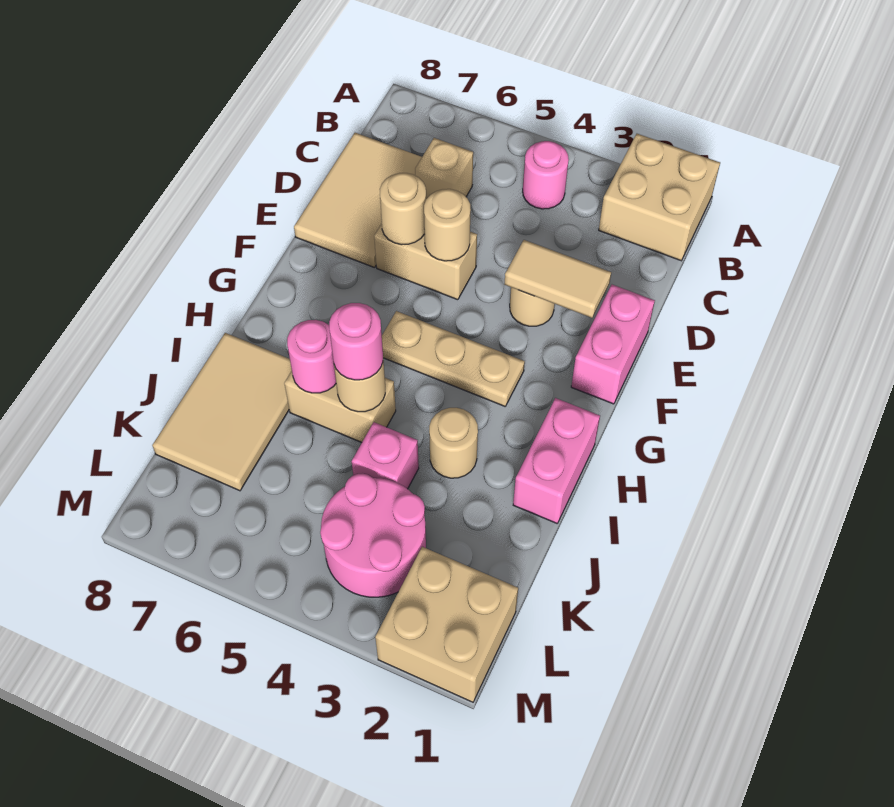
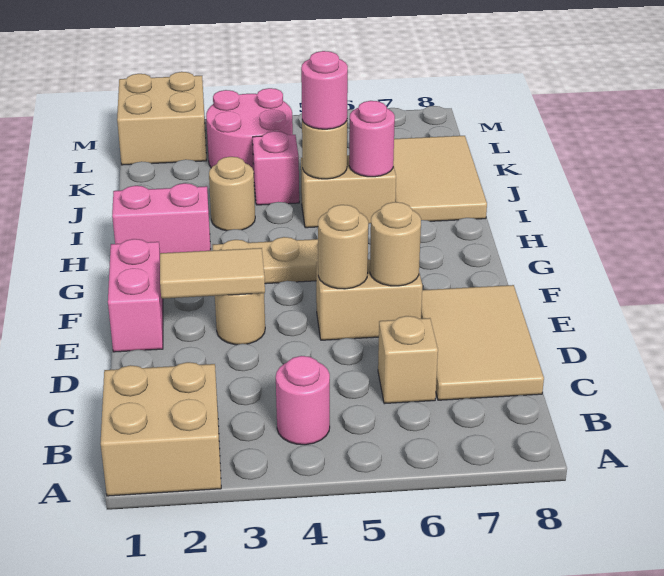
pink 1x2 brick [513,398,600,523] -> pink 1x2 brick turned to [112,183,211,253]

